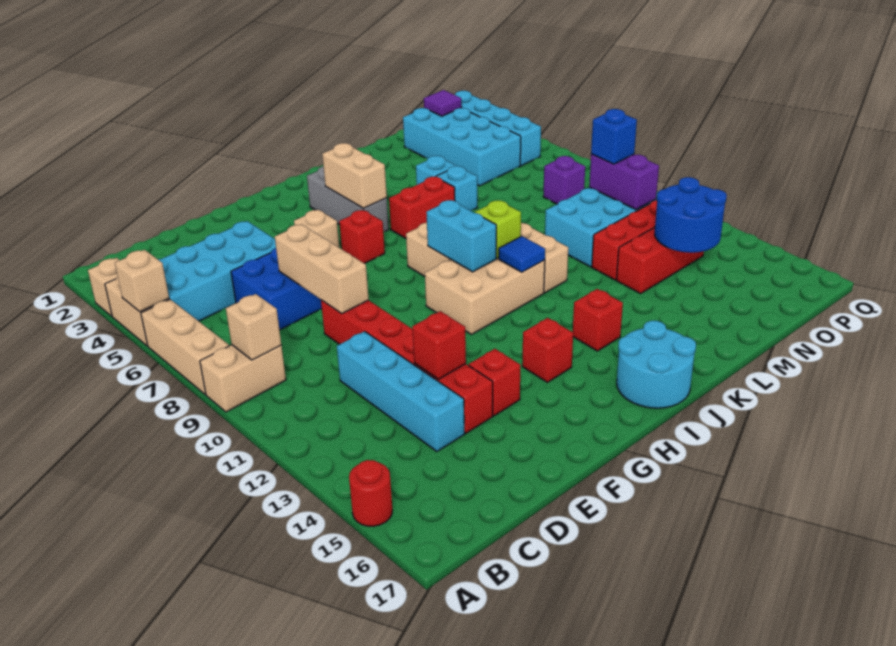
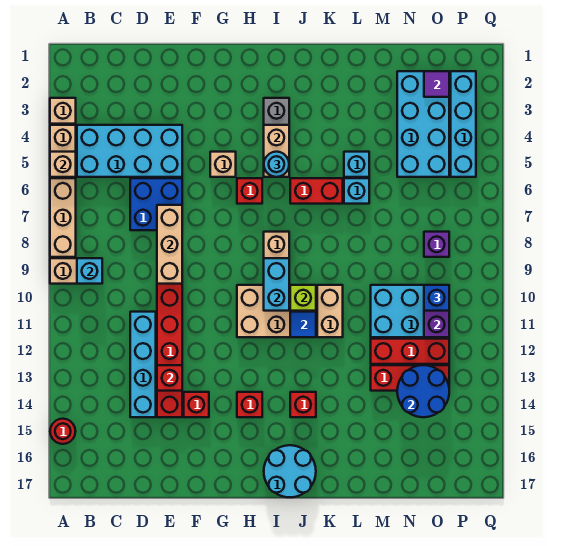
tan 1x1 brick [226,294,281,360] -> cyan 1x1 brick [77,258,102,284]
none -> cyan 1x1 round brick [264,152,289,177]

